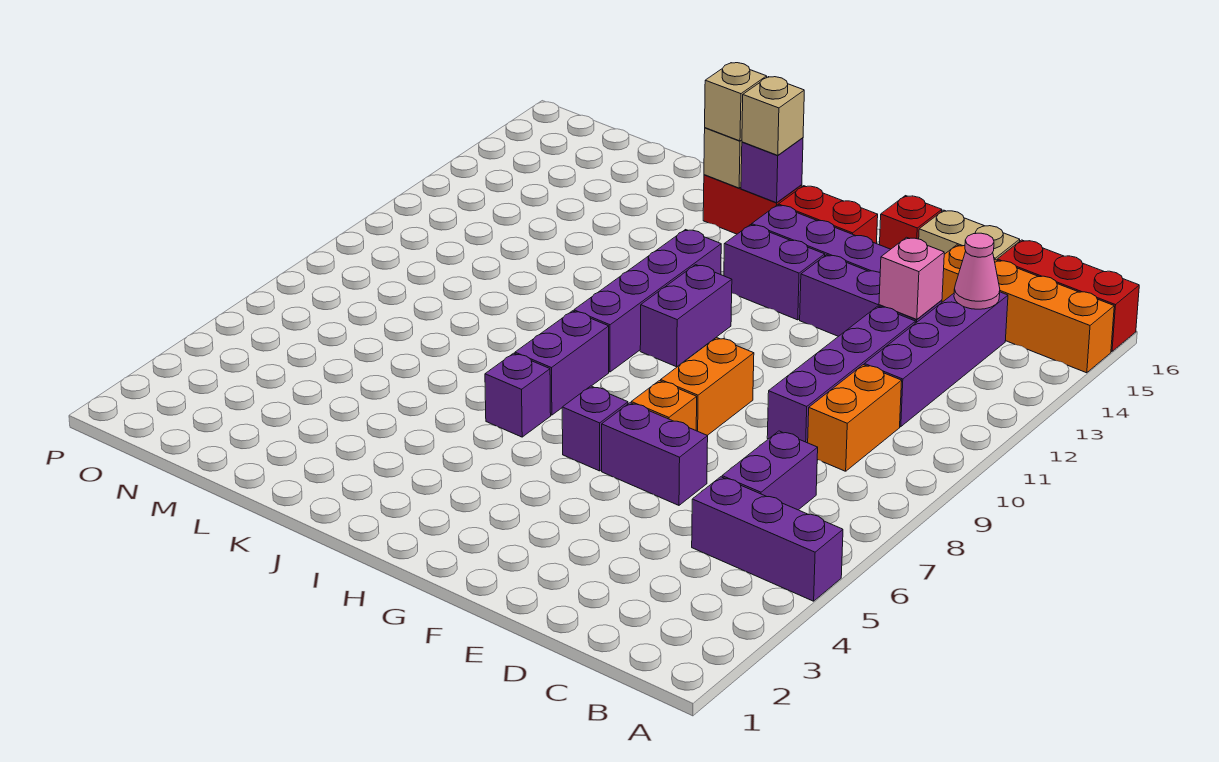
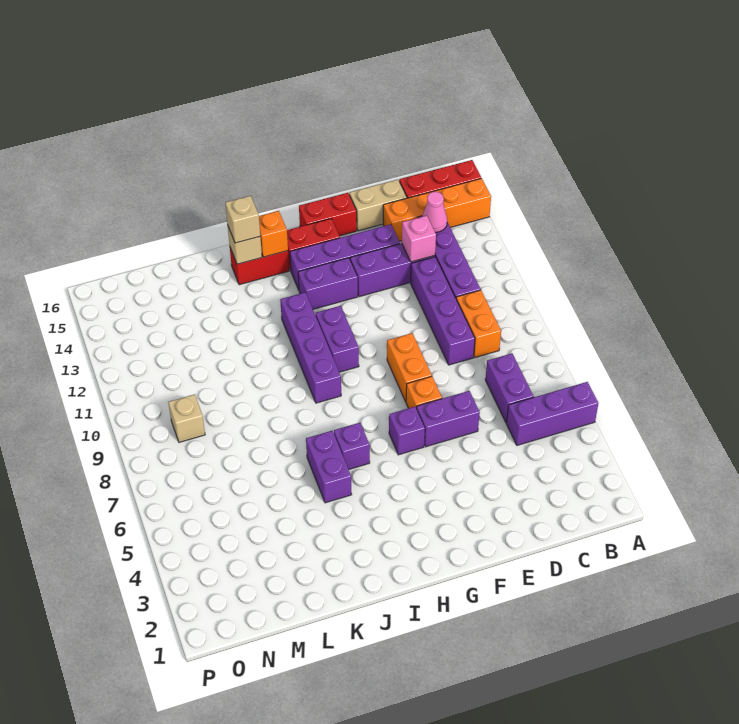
red 1x1 brick [880,196,942,249] -> red 1x2 brick [299,193,357,236]
purple 1x2 brick [515,311,609,415] -> purple 1x2 brick moved to [306,431,352,503]
purple 1x1 brick [741,138,803,203] -> orange 1x1 brick [259,211,288,257]
tan 1x1 brick [742,77,804,155] -> tan 1x1 brick moved to [168,394,205,442]

